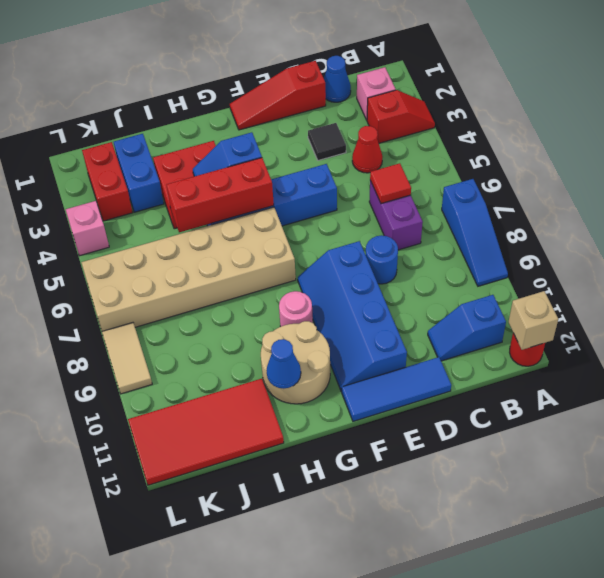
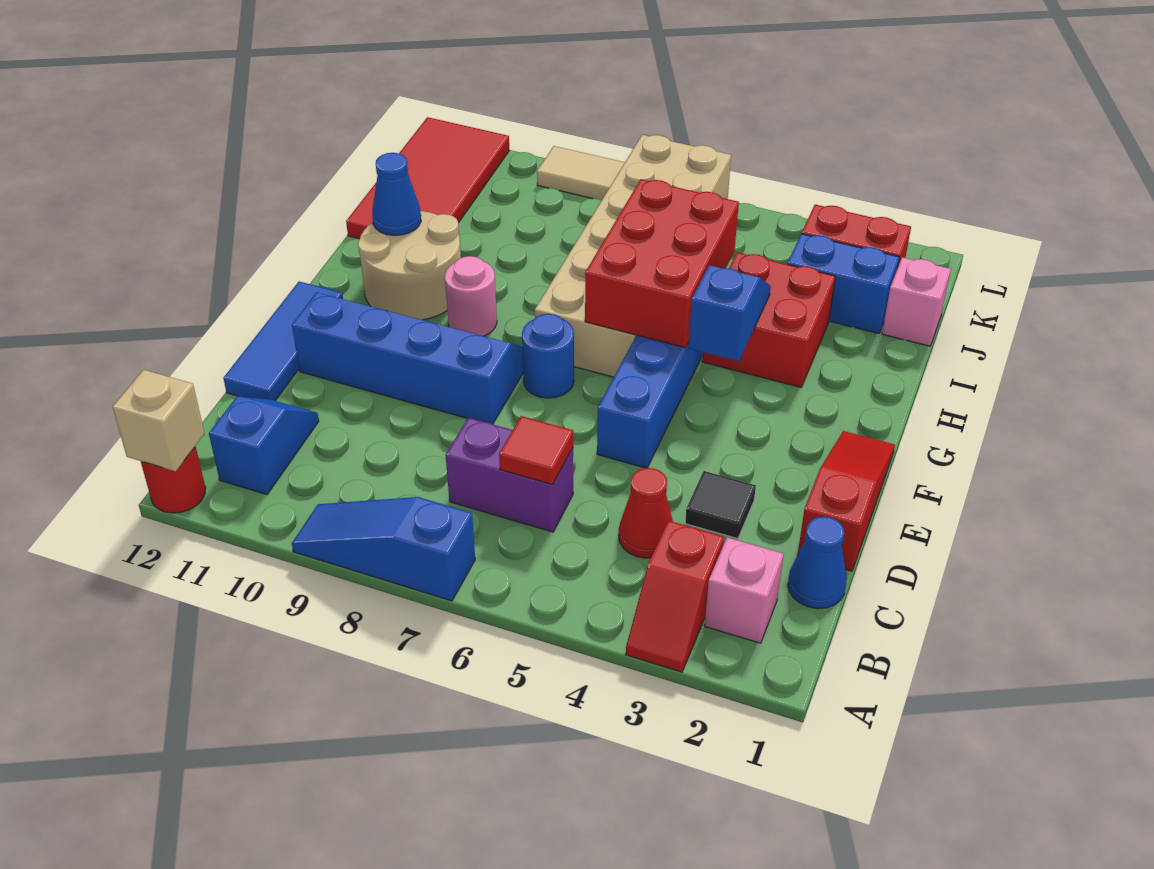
blue 1x1 round brick [366,235,398,284] -> blue 1x1 round brick moved to [522,314,574,398]
red 1x3 brick [167,158,274,232] -> red 2x3 brick [585,179,739,348]
pink 1x1 brick [66,201,109,256] -> pink 1x1 brick moved to [882,257,951,346]

